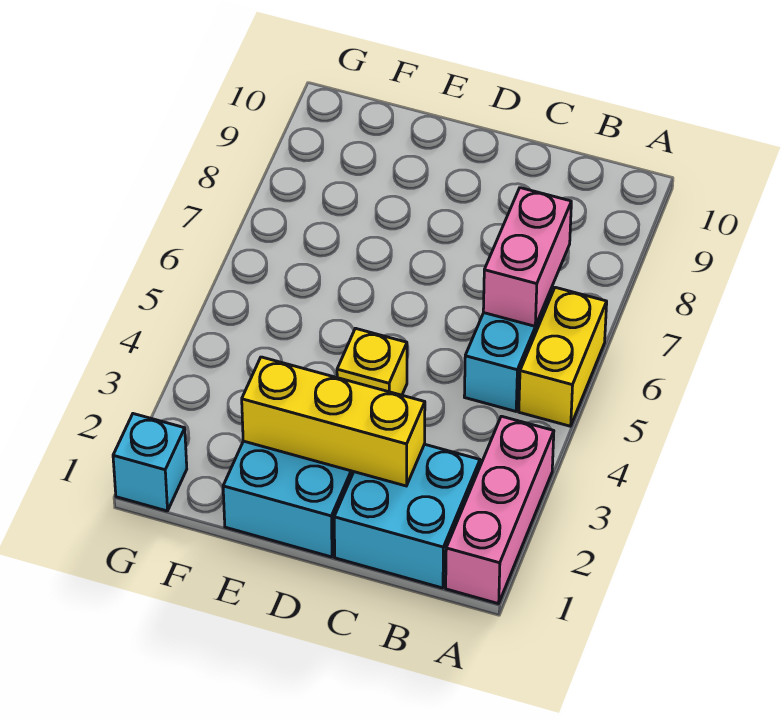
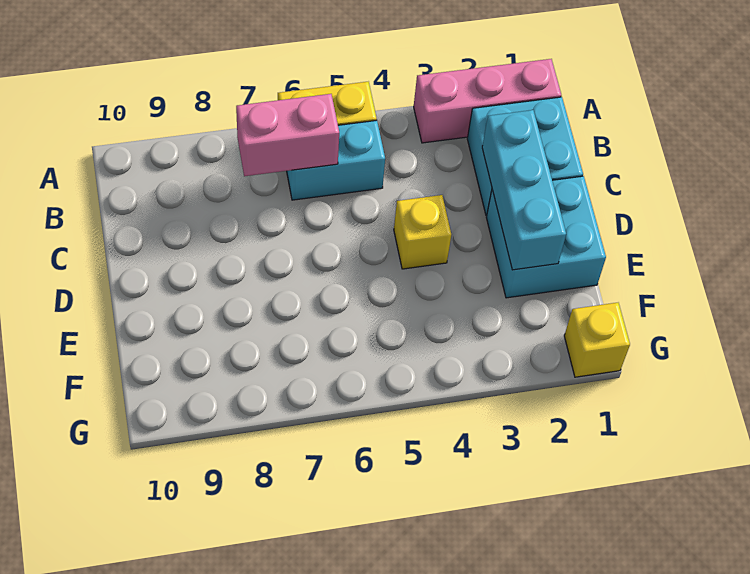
yellow 1x3 brick [242,357,425,486] -> cyan 1x3 brick [482,110,566,270]
cyan 1x1 brick [113,414,187,511] -> yellow 1x1 brick [564,303,630,377]

